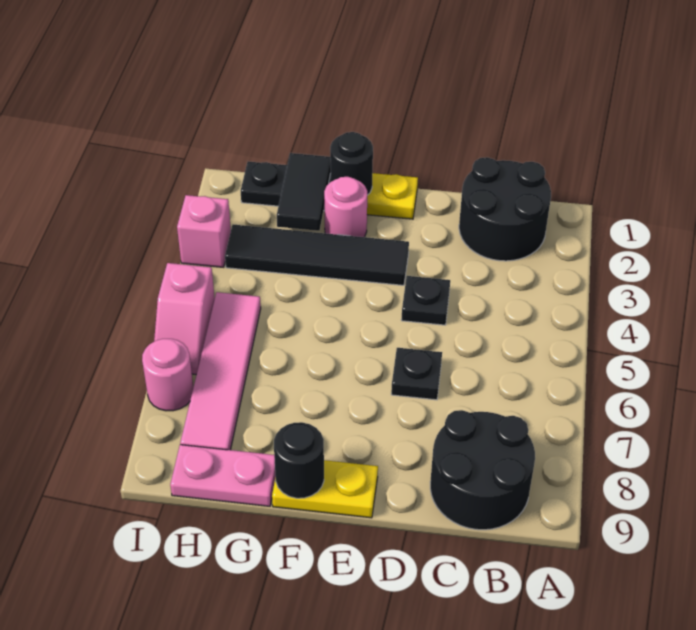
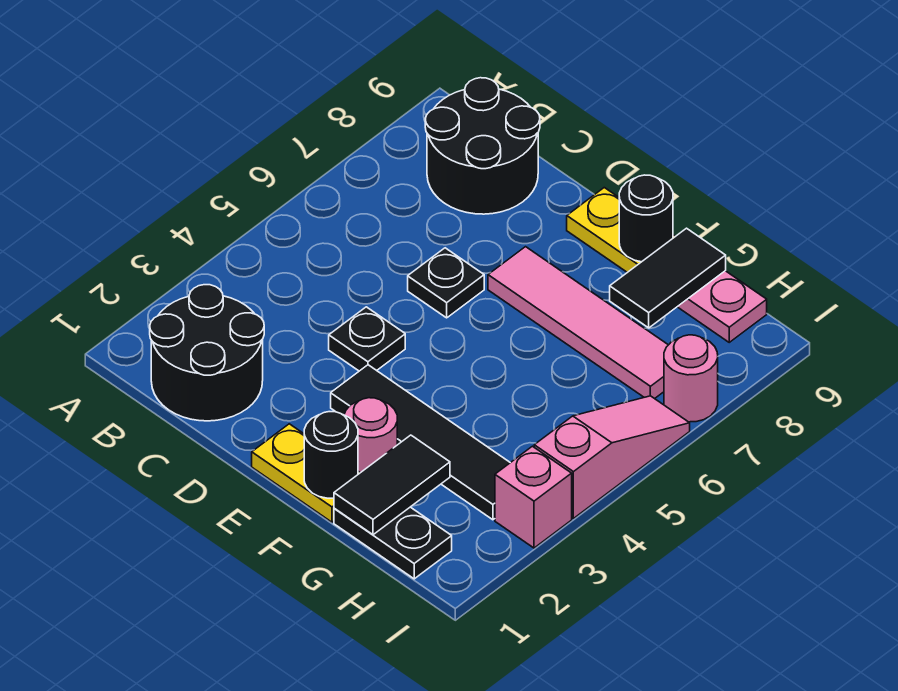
none -> black 1x2 tile [610,228,726,328]
pink 1x4 tile [180,292,261,450] -> pink 1x4 tile turned to [488,247,668,399]
pink 1x2 slope [154,263,215,374] -> pink 1x3 slope [534,396,690,518]

